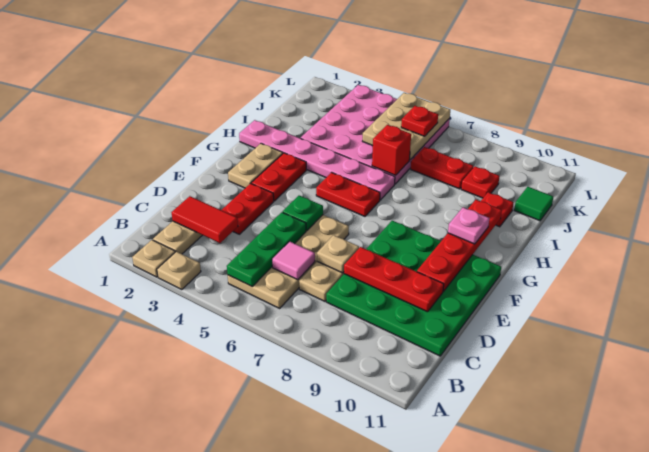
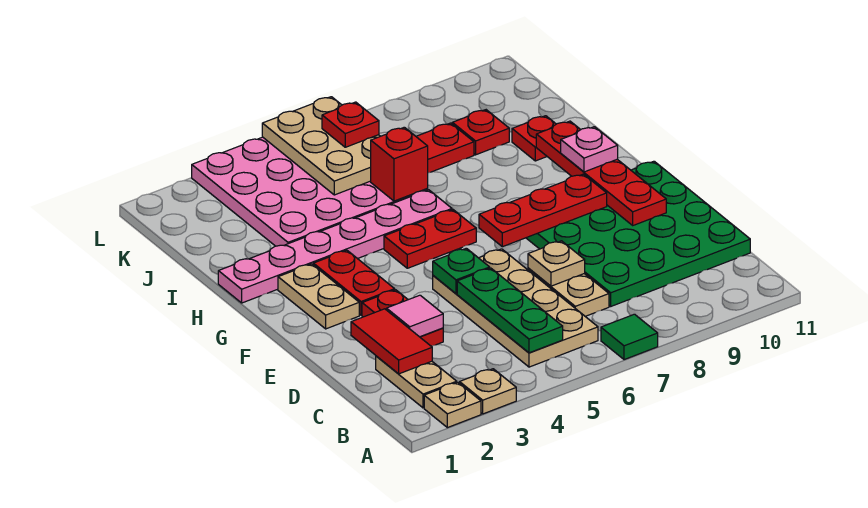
red 1x2 tile [172,196,238,243] -> red 1x2 tile turned to [351,309,432,374]
pink 1x1 tile [272,241,315,280] -> pink 1x1 tile moved to [387,295,443,337]
red 1x3 plate [344,247,444,312] -> red 1x3 plate moved to [479,174,607,247]
green 1x1 tile [514,187,553,221] -> green 1x1 tile moved to [601,314,658,360]

